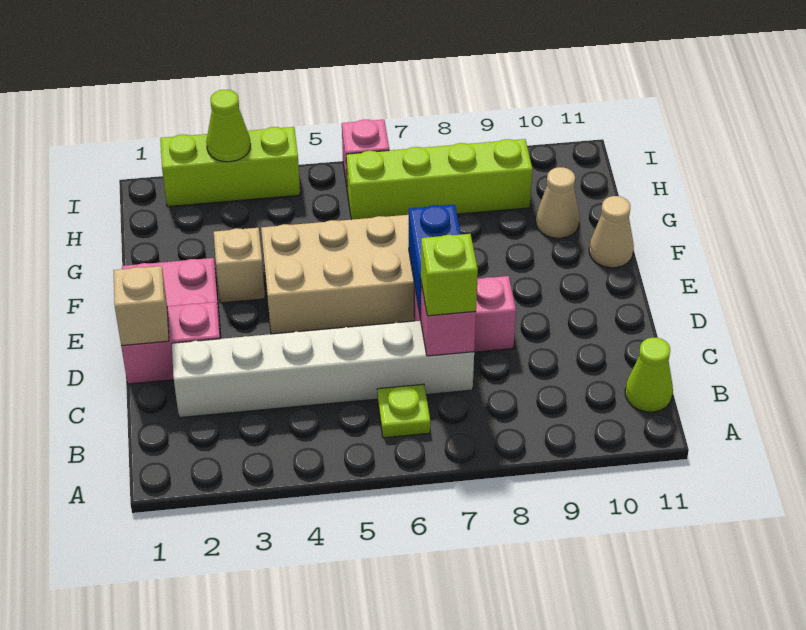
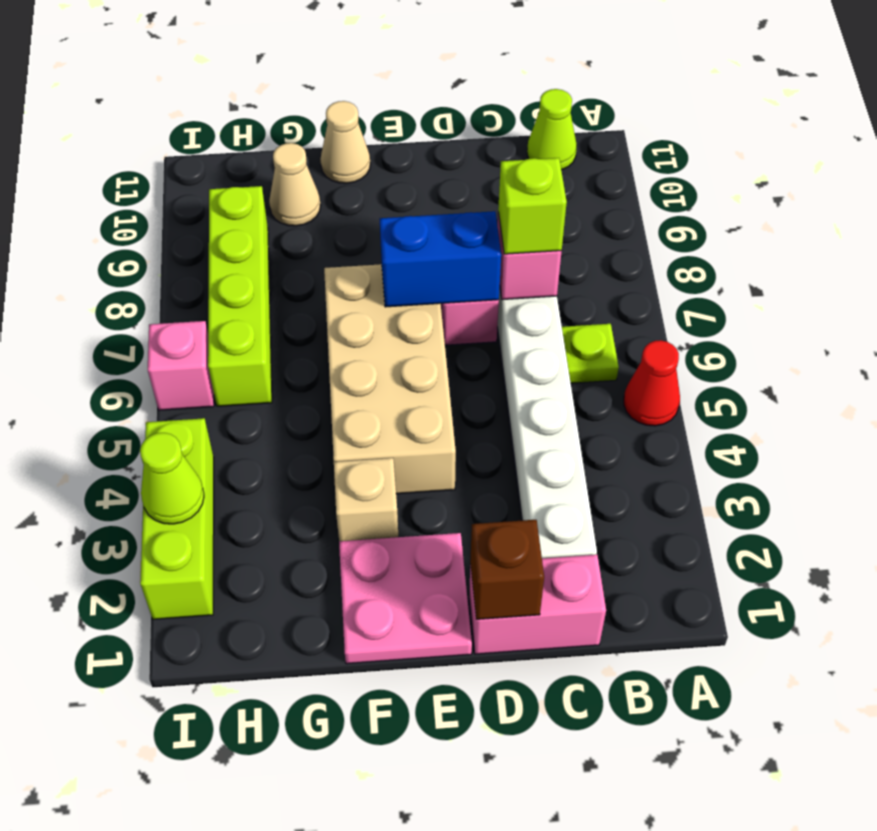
none -> red 1x1 cone [624,340,680,426]
pink 1x2 brick [121,302,221,384] -> pink 1x2 brick turned to [469,555,606,654]
tan 1x1 brick [113,266,169,346] -> brown 1x1 brick [470,520,544,619]

